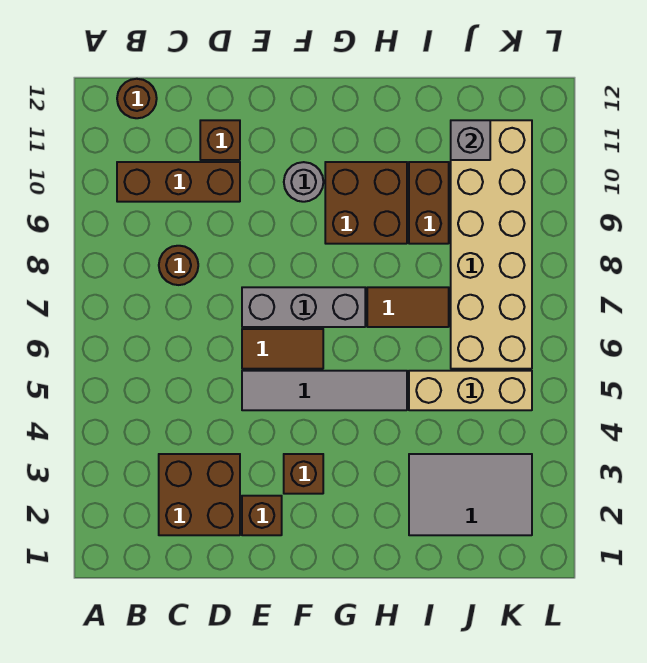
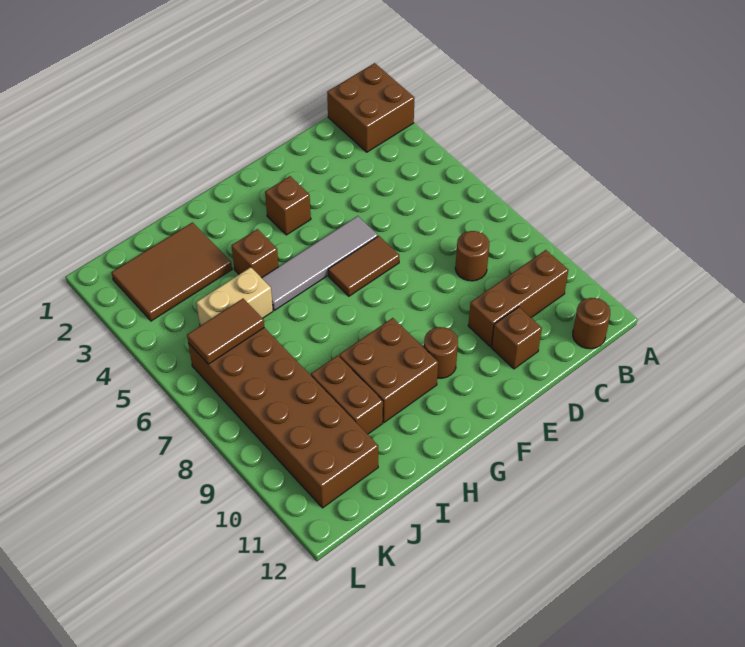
brown 2x2 brick [159,454,240,535] -> brown 2x2 brick moved to [327,63,414,152]
brown 1x1 brick [242,496,282,535] -> brown 1x1 brick moved to [232,229,279,278]
grey 1x3 brick [242,287,365,327] -> none
grey 1x1 round brick [284,162,323,202] -> brown 1x1 round brick [424,327,458,378]
brown 1x2 tile [367,287,449,327] -> brown 1x2 tile moved to [187,299,264,364]
grey 2x3 tile [409,454,532,535] -> brown 2x3 tile [112,222,232,321]
tan 1x3 brick [409,371,532,410] -> tan 1x2 brick [196,267,273,326]
tan 2x6 brick [451,120,532,369] -> brown 2x6 brick [188,328,378,508]
grey 1x1 brick [451,120,490,160] -> none

